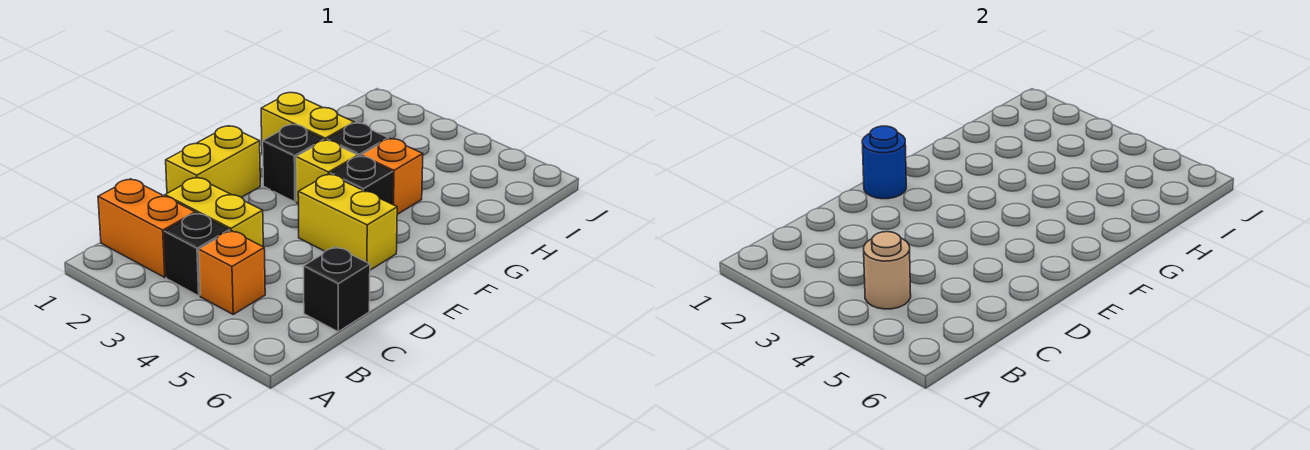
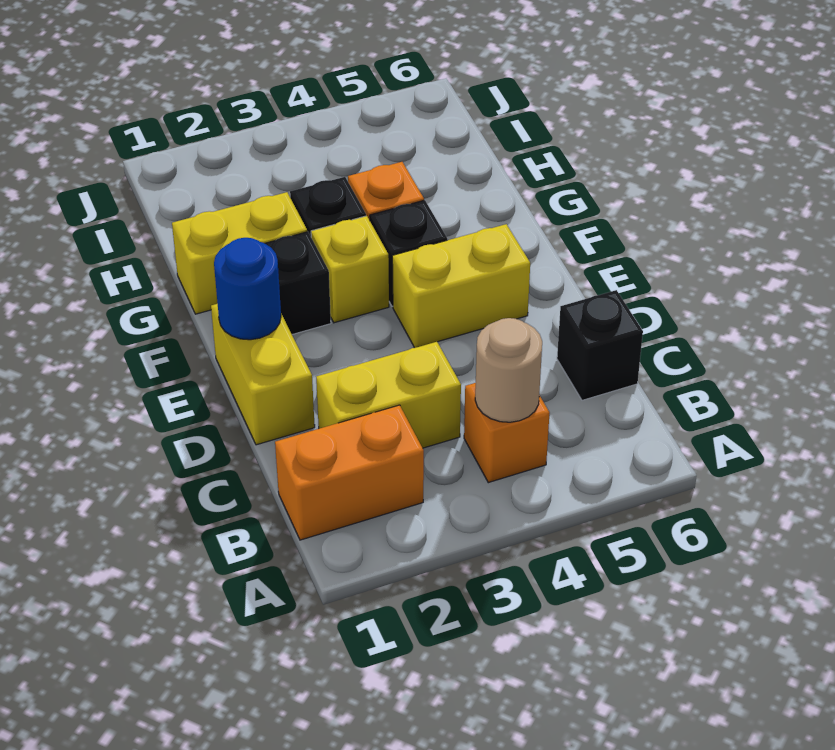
black 1x1 brick [164,213,230,296] -> none

